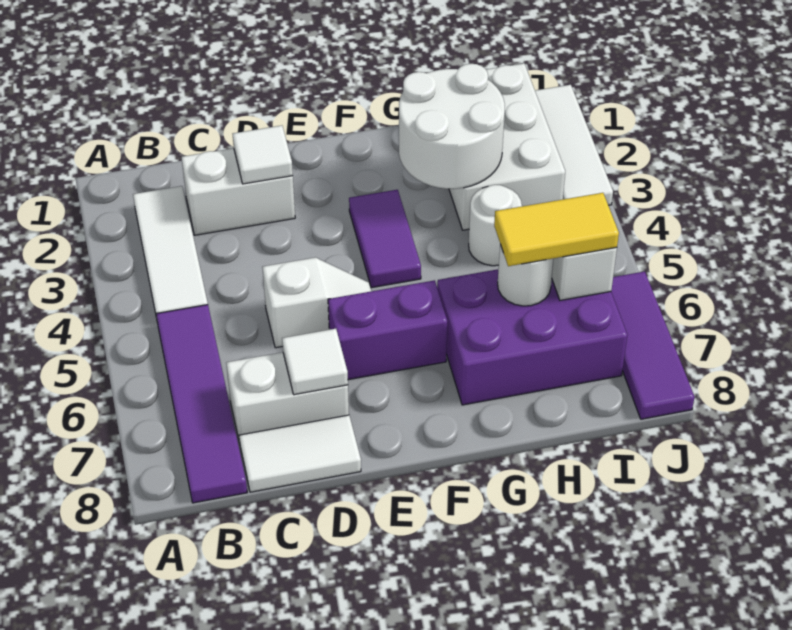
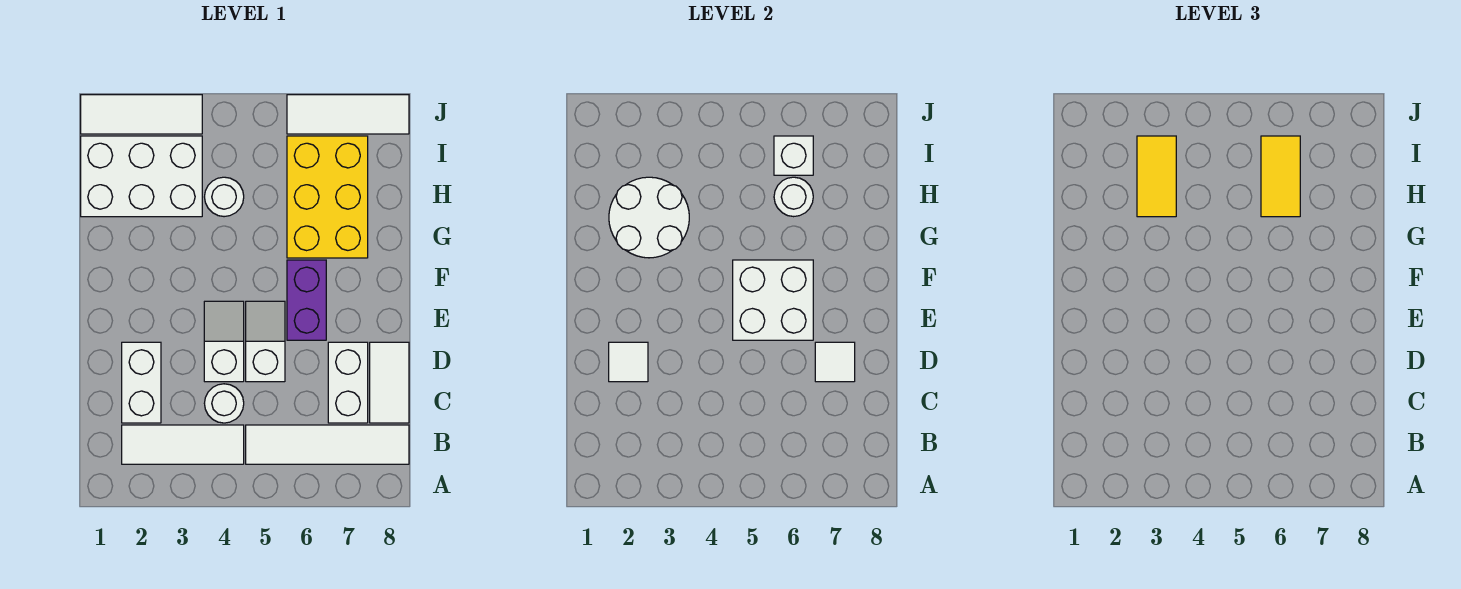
purple 1x4 tile [156,305,247,503] -> white 1x4 tile [246,425,409,464]
none -> white 1x1 round brick [204,384,244,423]
none -> white 1x2 slope [204,301,244,382]
none -> white 2x2 brick [733,260,813,340]
purple 1x2 tile [349,190,421,288] -> none
purple 2x3 brick [437,269,628,405] -> yellow 2x3 brick [287,136,368,258]
none -> yellow 1x2 tile [1137,136,1176,217]
purple 1x3 tile [611,271,695,419] -> white 1x3 tile [287,95,409,134]

